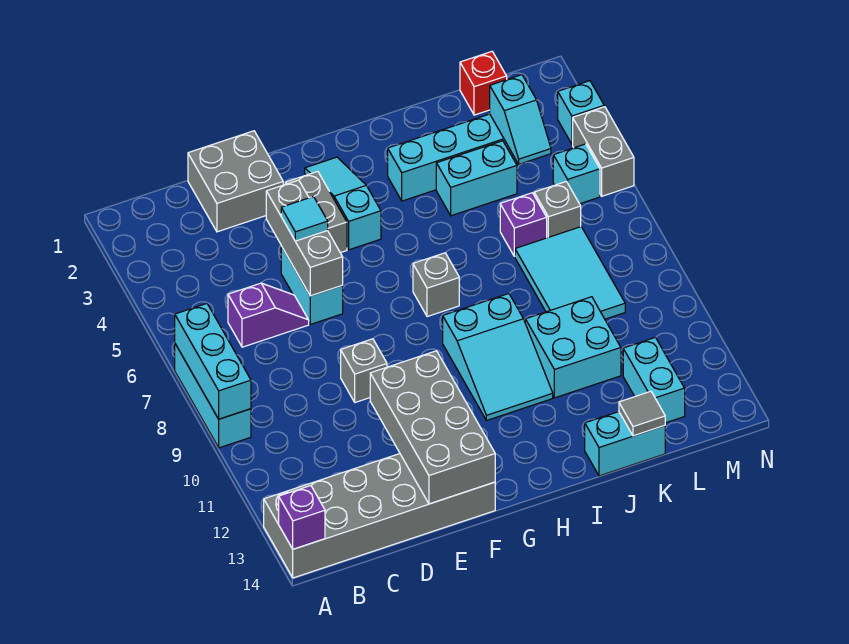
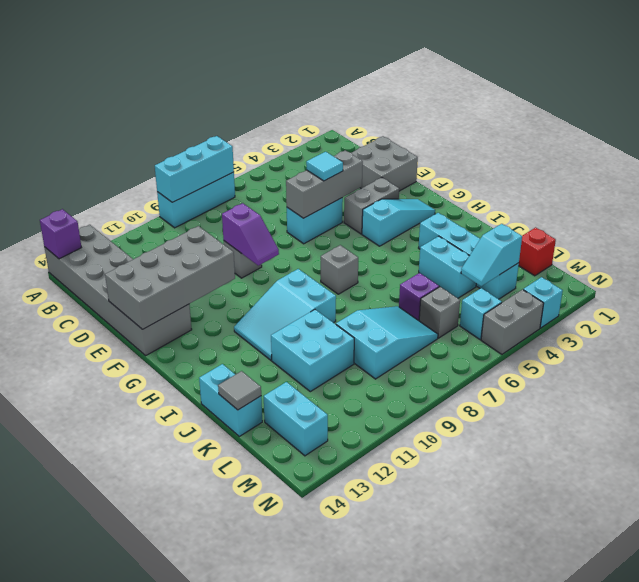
purple 1x2 slope [228,283,309,347] -> purple 1x2 slope moved to [222,203,279,265]
cyan 2x3 tile [515,227,625,319] -> cyan 2x3 slope [336,306,438,379]
cyan 1x2 brick [623,337,685,423] -> cyan 1x2 brick turned to [264,382,328,456]

